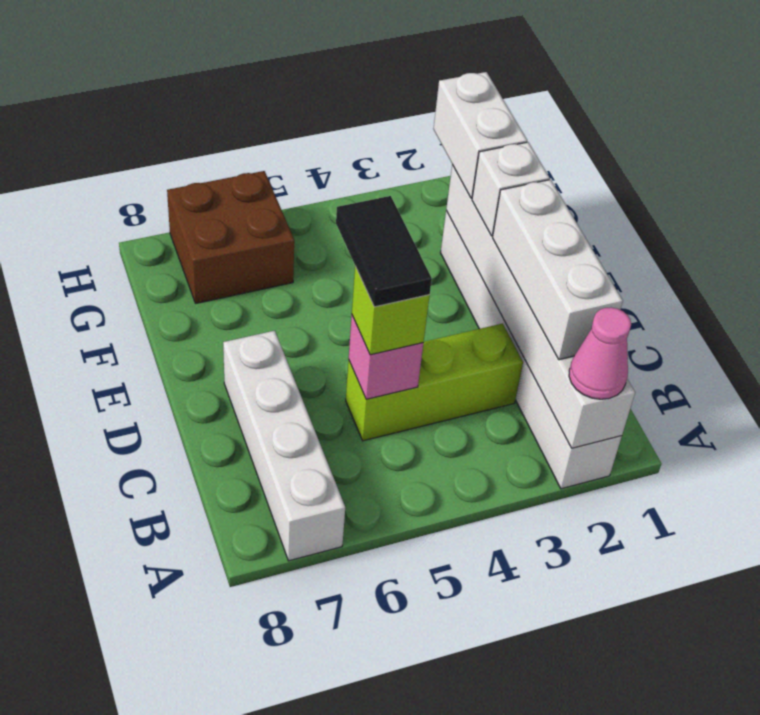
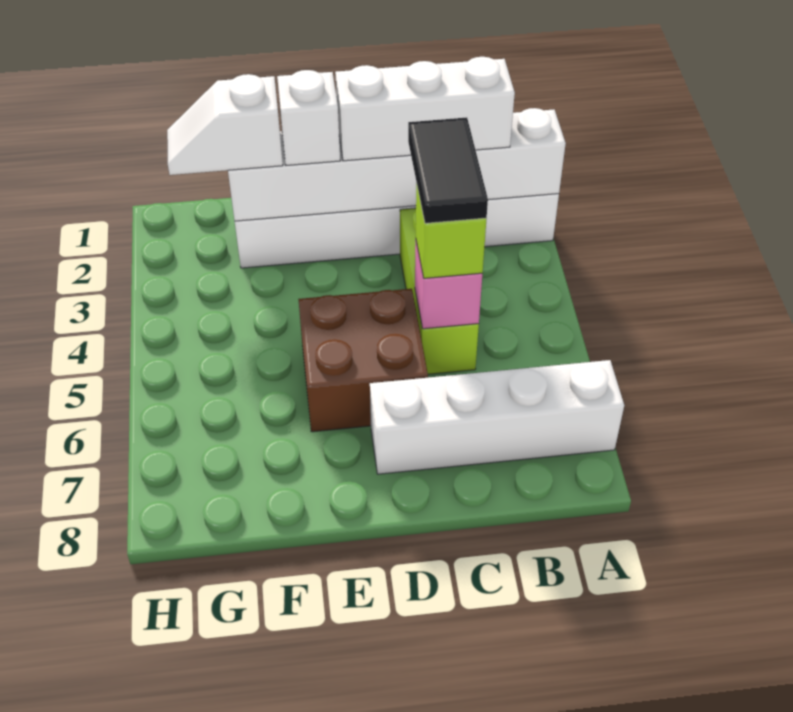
pink 1x1 cone [569,307,631,399] -> none
black 1x2 tile [336,196,432,307] -> black 1x2 tile turned to [408,117,488,223]
white 1x2 brick [433,72,527,198] -> white 1x2 slope [167,74,283,175]
brown 2x2 brick [167,171,294,303] -> brown 2x2 brick moved to [298,289,428,432]

